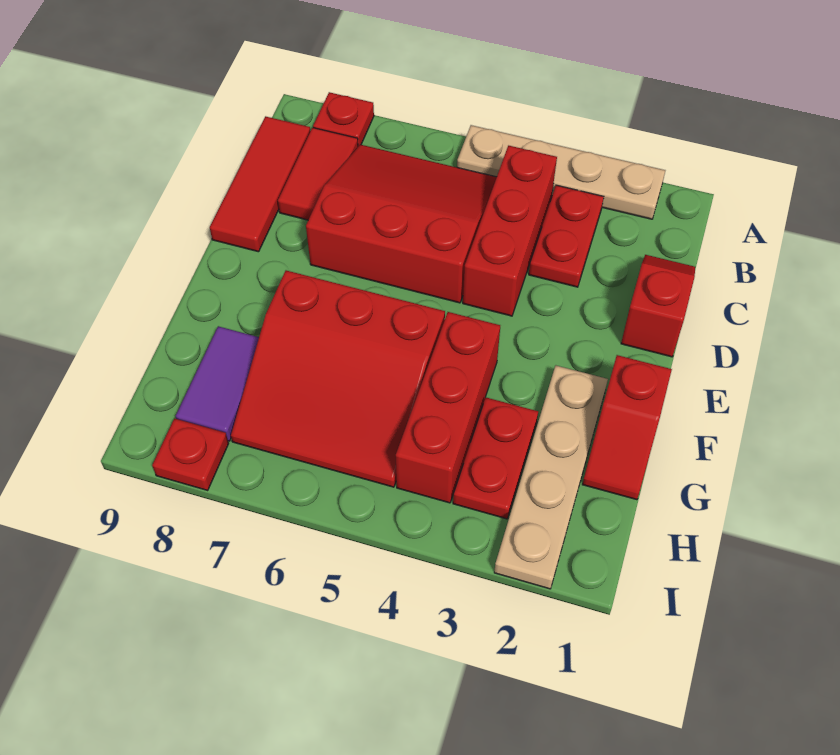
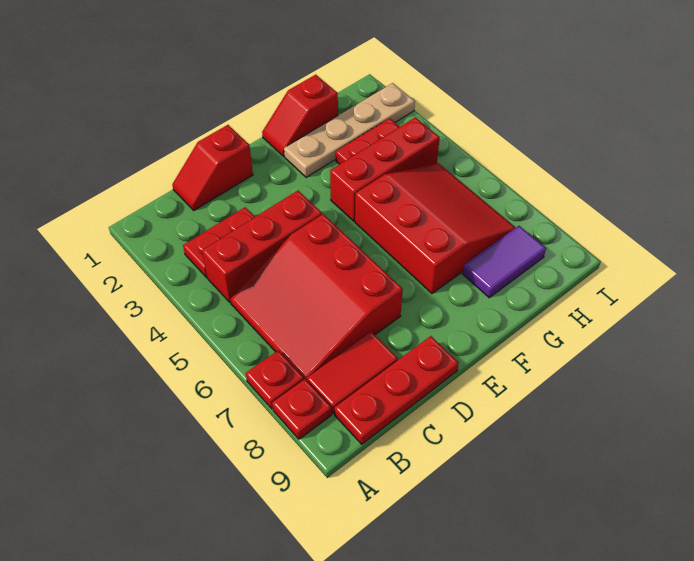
tan 1x4 plate [457,125,665,219] -> none
red 1x3 tile [210,116,310,252] -> red 1x3 plate [334,336,459,444]
red 1x2 slope [582,355,672,500] -> red 1x2 slope turned to [262,75,338,156]
red 1x1 plate [152,419,229,490] -> red 1x1 plate moved to [246,350,304,409]

